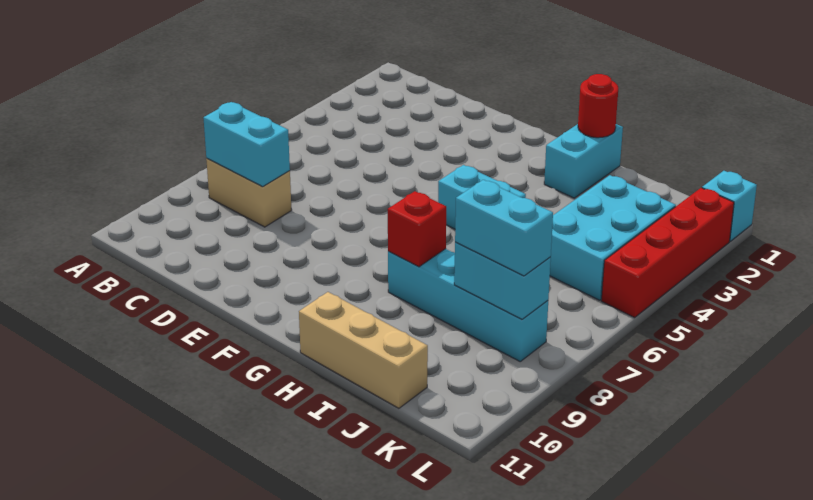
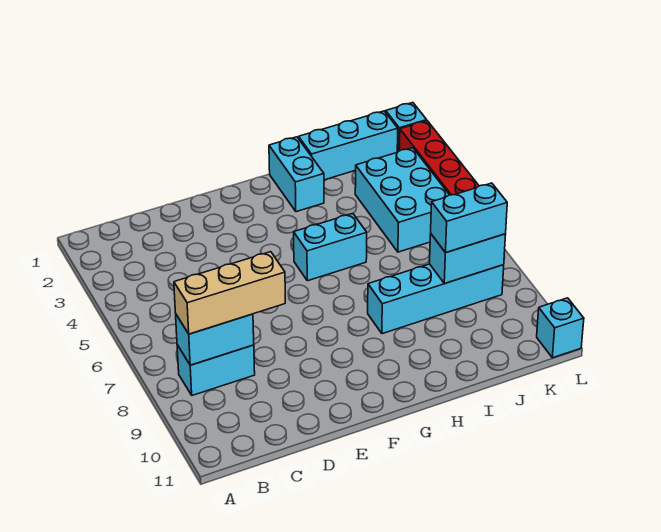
tan 1x2 brick [206,159,292,227] -> cyan 1x2 brick [177,345,255,395]
red 1x1 round brick [578,74,618,138] -> none
red 1x1 brick [388,191,446,267] -> none
tan 1x3 brick [299,292,428,408] -> tan 1x3 brick moved to [174,252,285,334]
none -> cyan 1x3 brick [299,111,398,180]
none -> cyan 1x1 brick [537,298,584,358]

